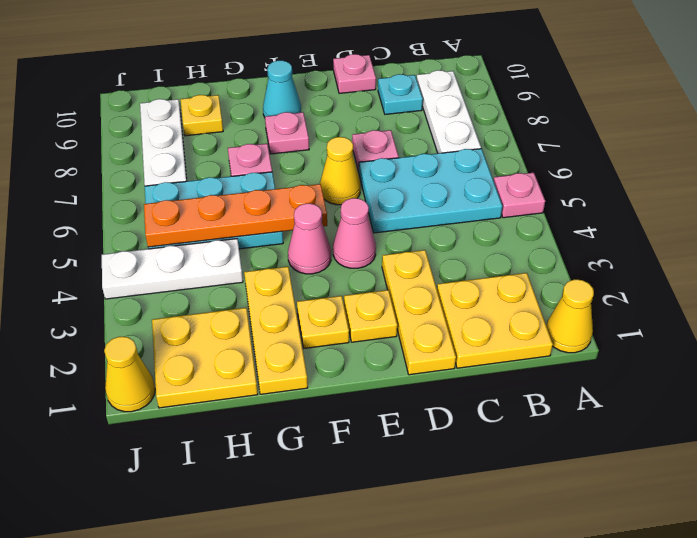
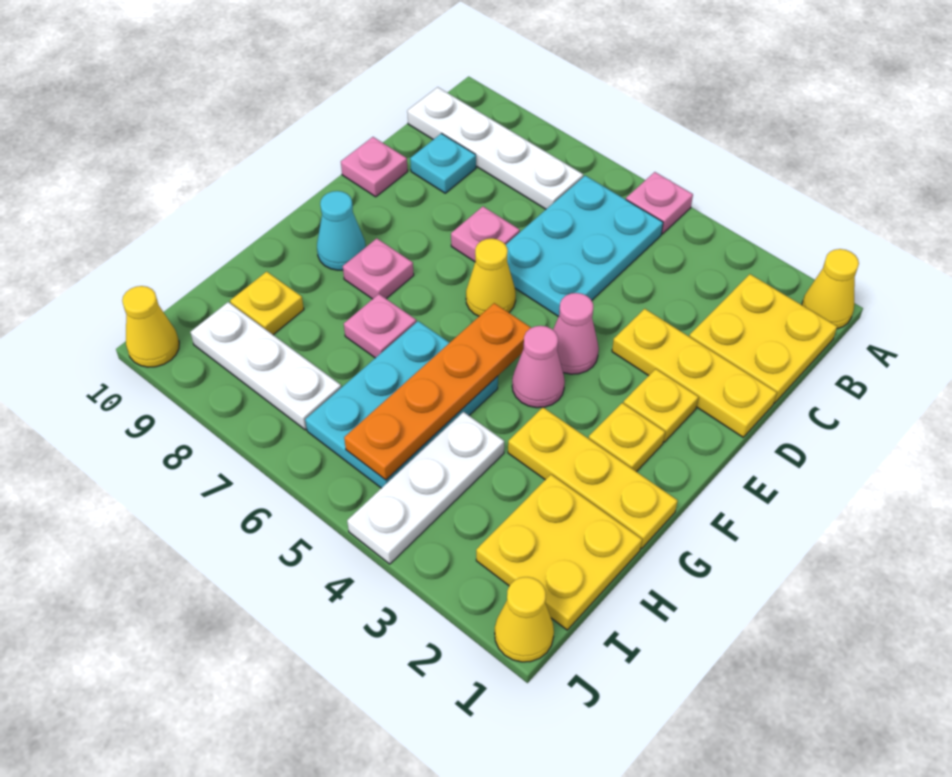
white 1x3 plate [417,70,481,153] -> white 1x4 plate [407,87,583,209]
none -> yellow 1x1 cone [122,286,179,367]

